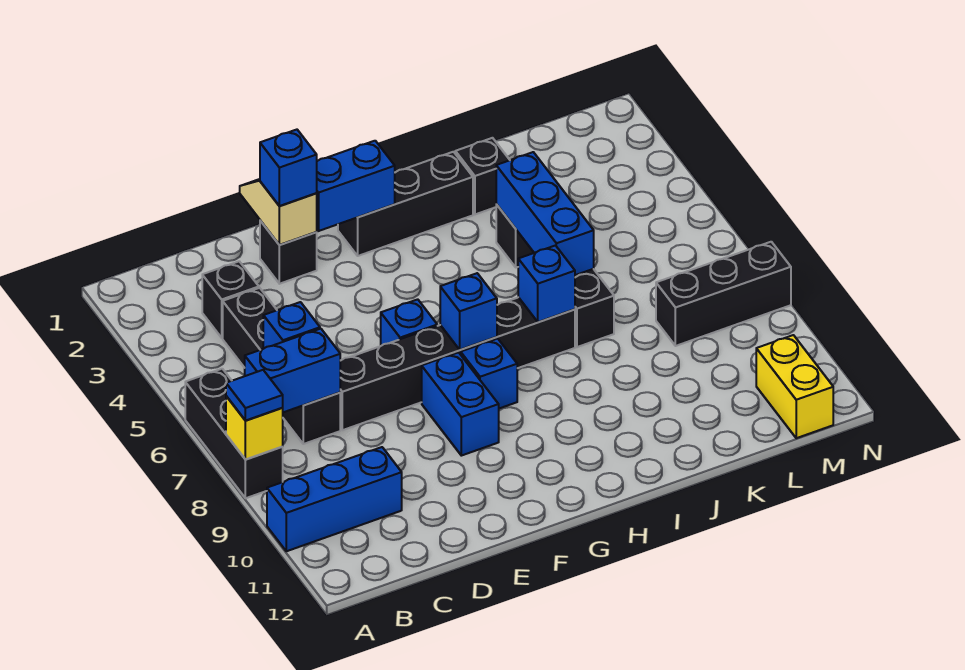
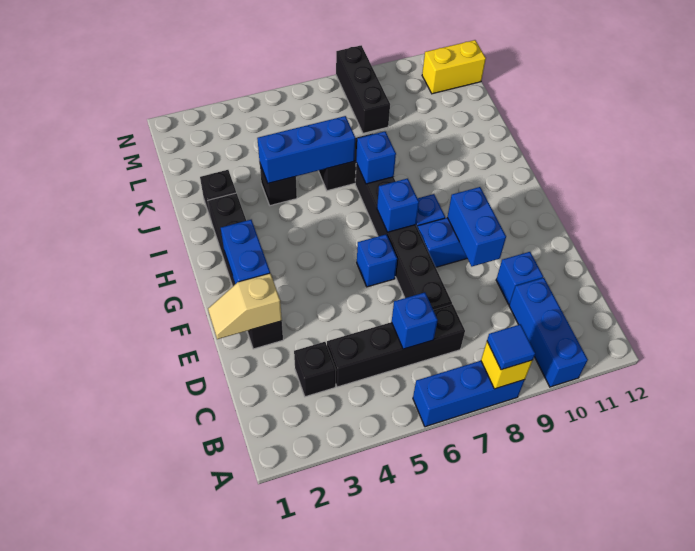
black 1x3 brick [185,369,283,498] -> blue 1x3 brick [413,361,524,427]
blue 1x2 brick [245,329,341,412] -> blue 1x2 brick moved to [447,187,506,266]
blue 1x1 brick [260,130,317,206] -> blue 1x1 brick moved to [496,252,543,304]

